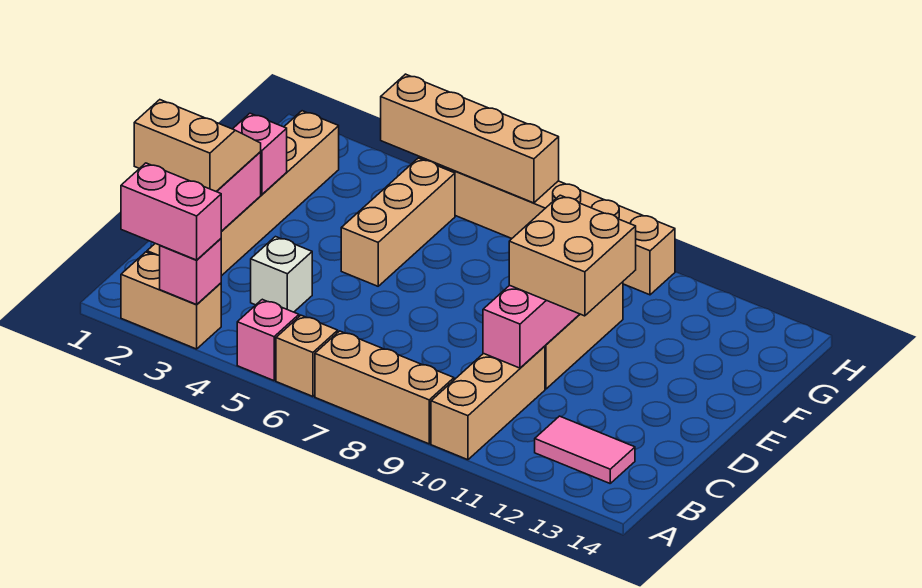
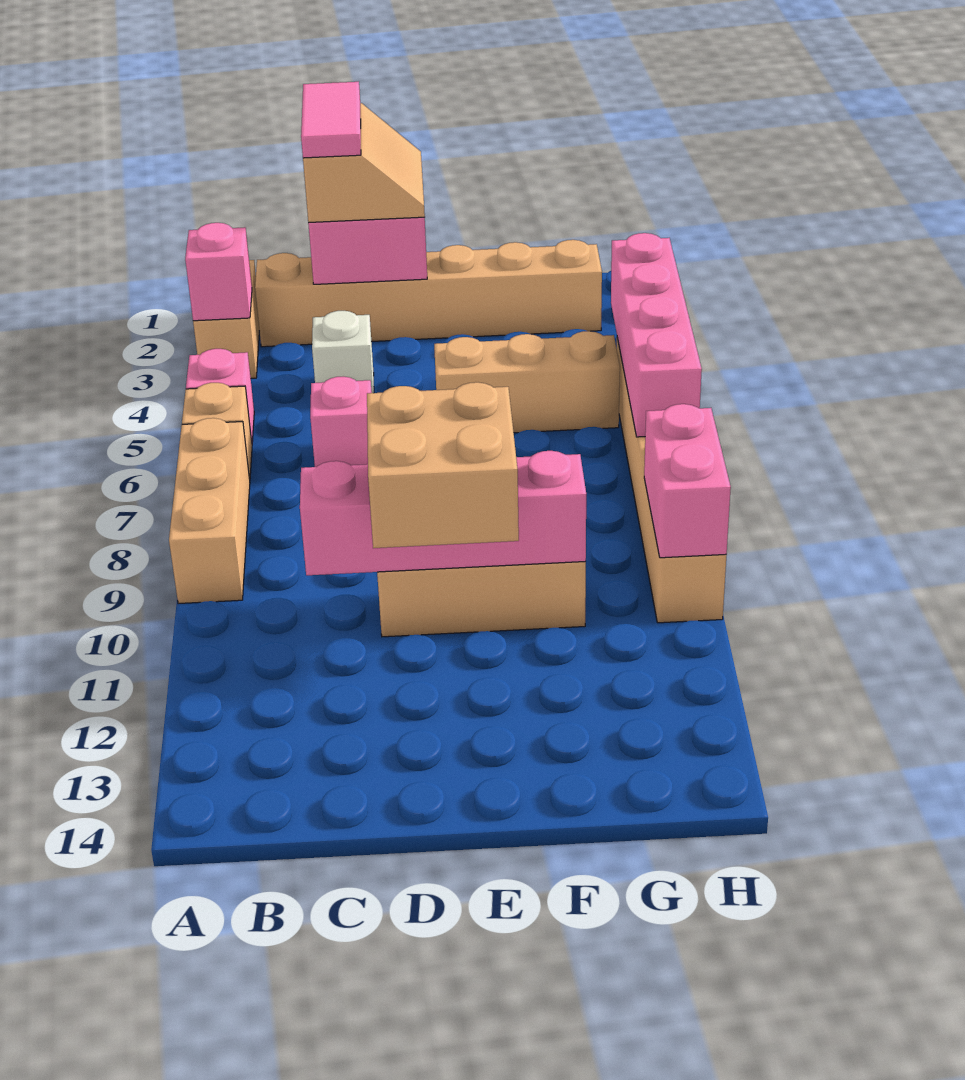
pink 1x2 brick [121,163,221,260] -> pink 1x2 brick moved to [644,404,731,558]
tan 1x3 brick [431,346,545,460] -> none
pink 1x2 tile [535,416,635,483] -> pink 1x2 tile moved to [301,82,361,158]
pink 1x1 brick [233,113,287,195] -> pink 1x1 brick moved to [310,377,372,467]
tan 1x4 brick [381,74,559,203] -> pink 1x4 brick [611,233,702,437]

